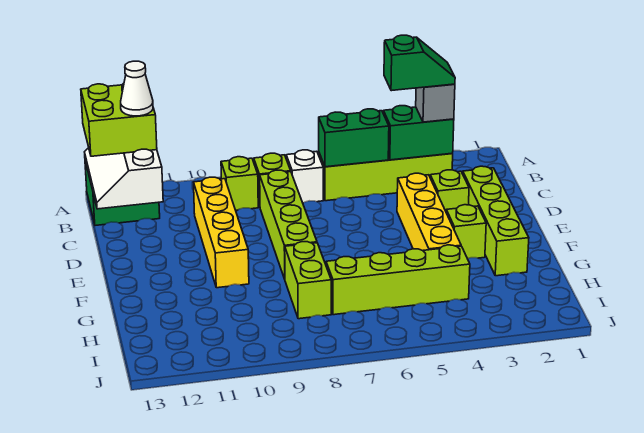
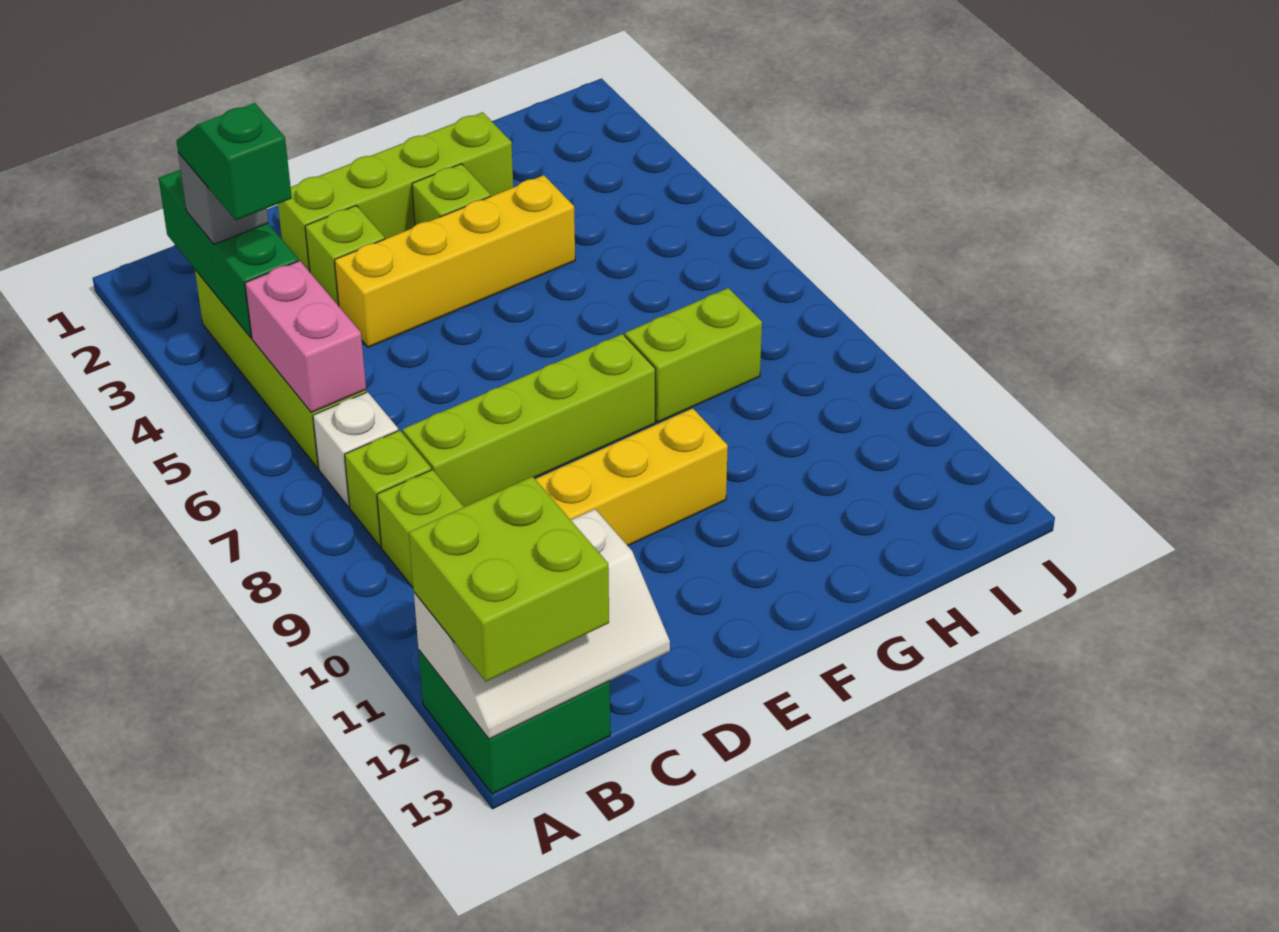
green 1x2 brick [383,106,454,160] -> green 1x3 brick [159,170,299,338]
green 1x2 brick [319,109,389,167] -> pink 1x2 brick [245,261,366,413]
white 1x1 cone [121,61,153,116] -> none
lime 1x4 brick [326,245,470,315] -> none

